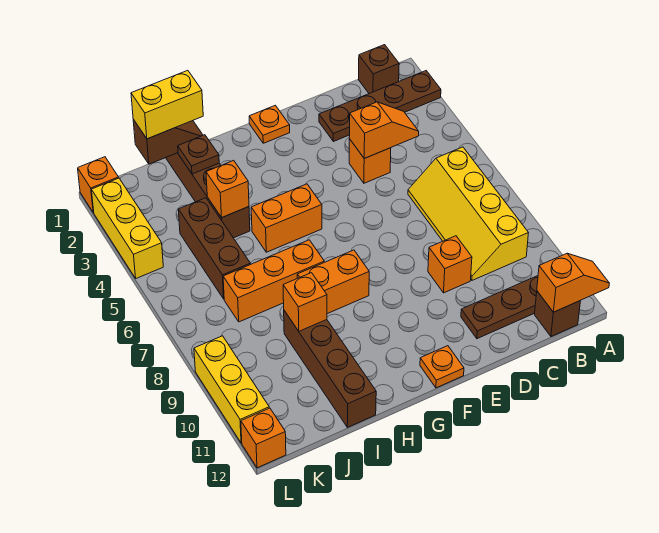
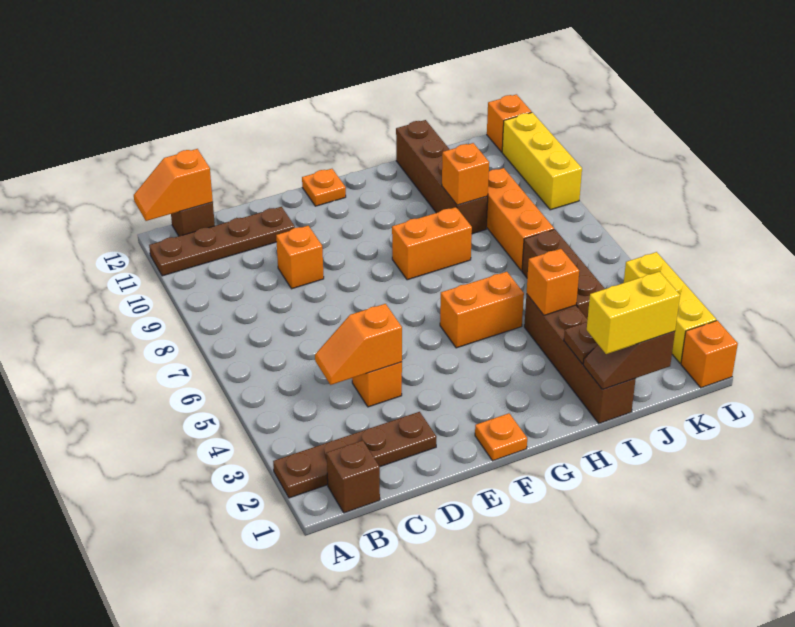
yellow 2x4 slope [408,147,528,280] -> none
orange 1x3 brick [223,240,324,322] -> orange 1x3 brick turned to [486,168,554,271]

